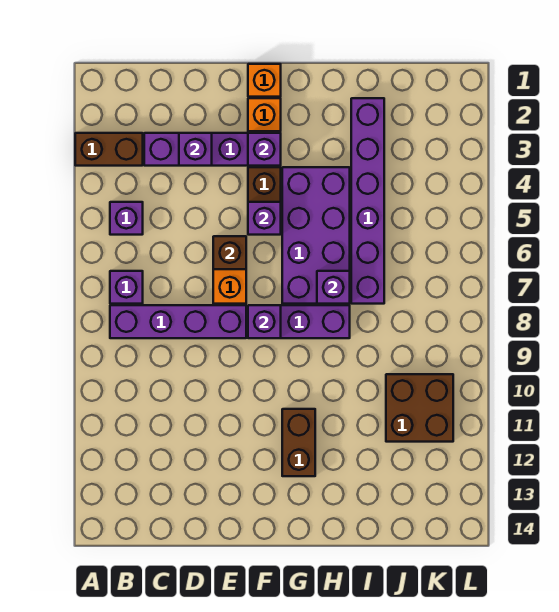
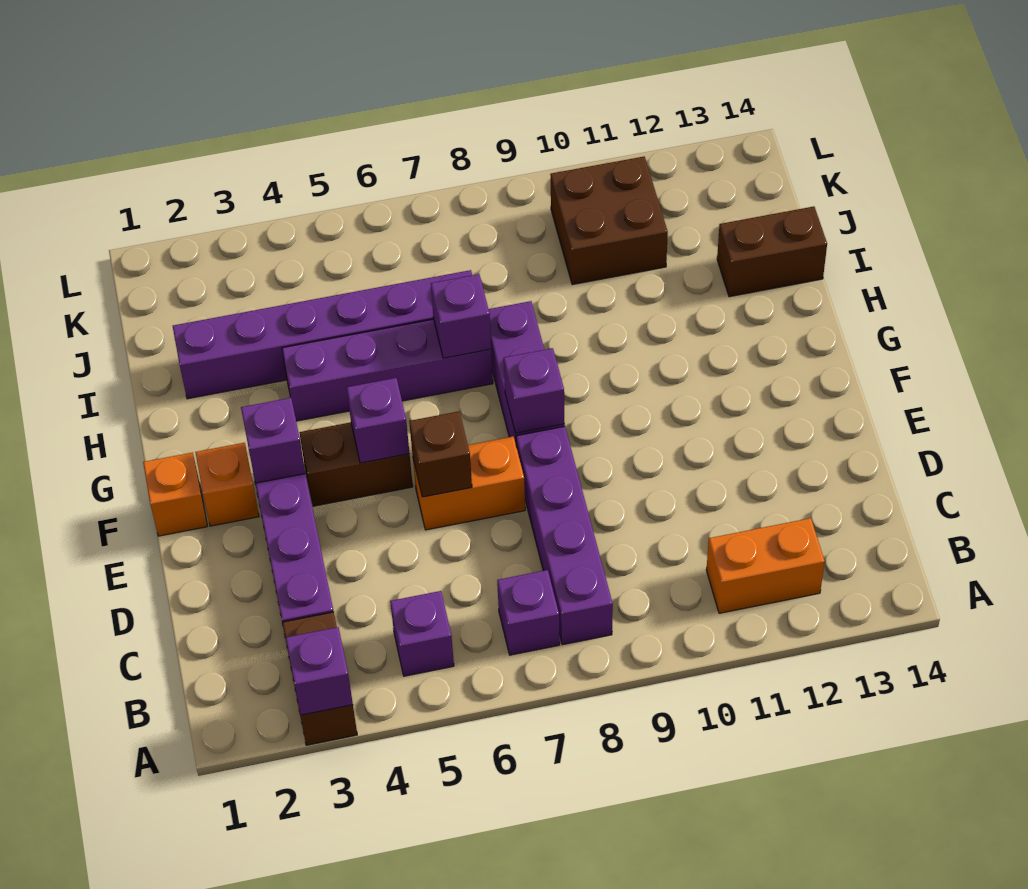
none -> orange 1x2 brick [706,518,825,613]
purple 1x1 brick [179,133,212,166] -> purple 1x1 brick moved to [285,627,353,715]
purple 2x4 brick [282,167,350,304] -> purple 1x4 brick [282,319,493,421]
brown 1x2 brick [282,409,315,476] -> brown 1x2 brick moved to [717,206,827,297]

